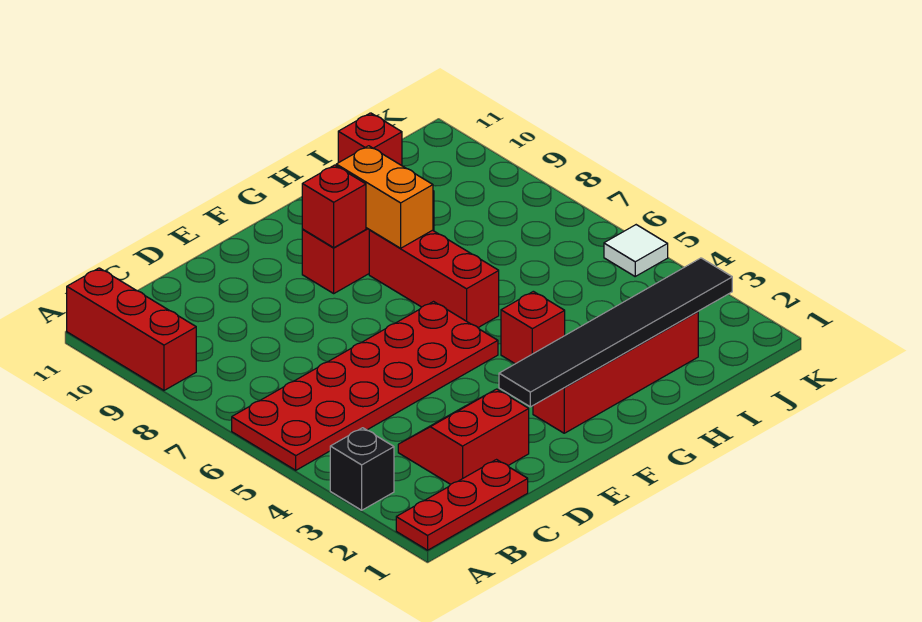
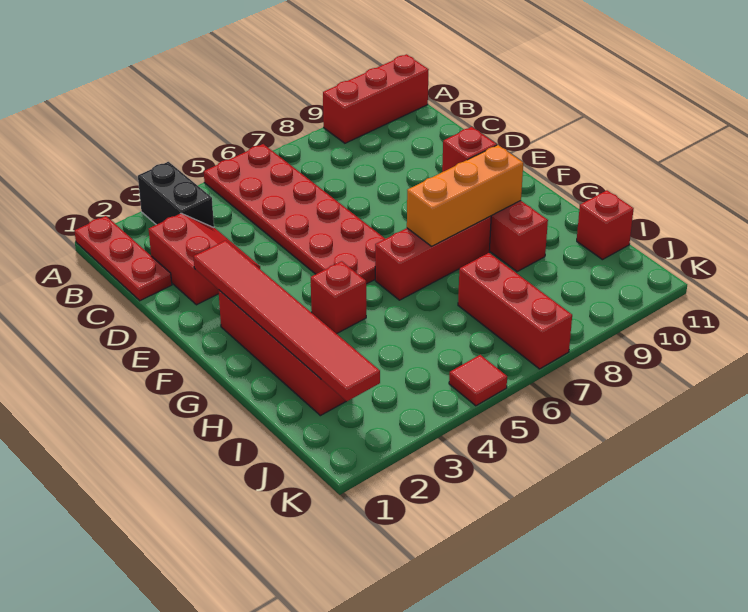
black 1x1 brick [330,428,394,510] -> black 1x2 brick [138,162,214,228]
black 1x6 tile [499,258,732,407] -> red 1x6 tile [193,241,380,401]
orange 1x2 brick [336,146,433,248] -> orange 1x3 brick [407,145,523,246]
none -> red 1x3 brick [458,253,572,369]
white 1x1 tile [604,225,668,276] -> red 1x1 tile [449,355,507,406]

